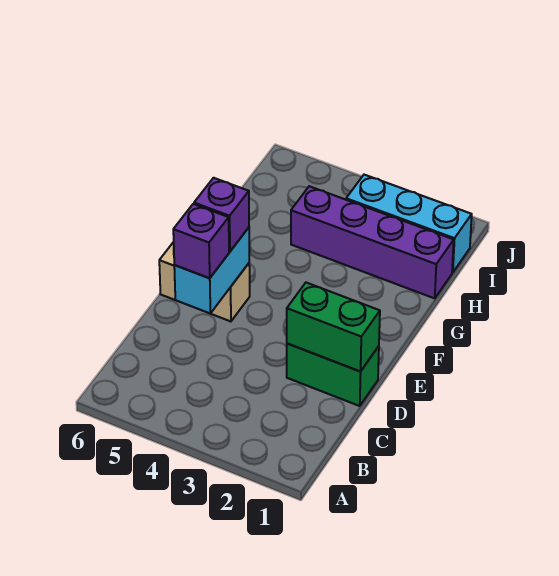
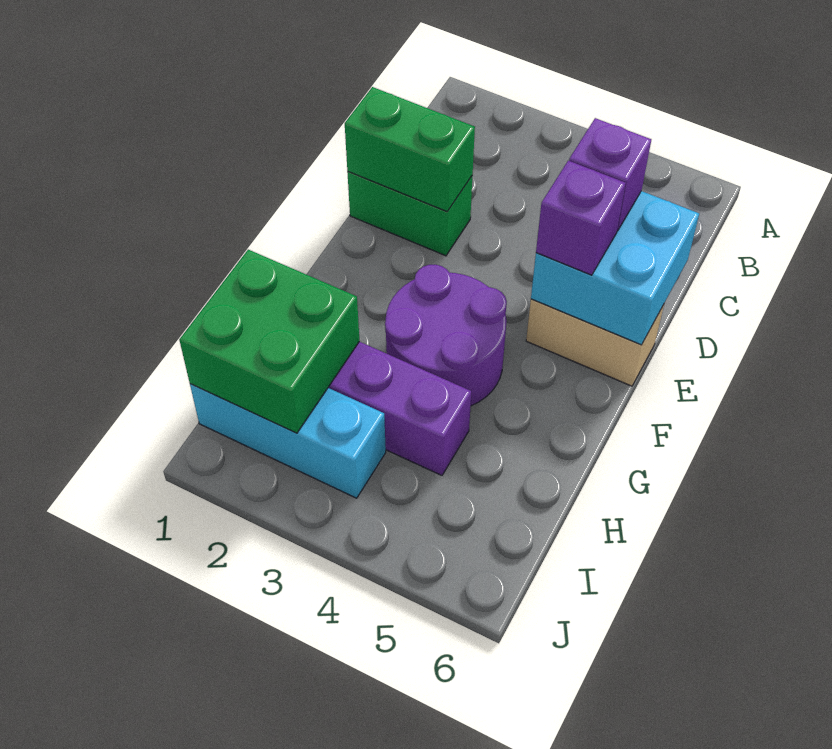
cyan 1x2 brick [174,228,249,314] -> cyan 2x2 brick [531,191,699,345]
none -> purple 2x2 round brick [385,265,507,406]
none -> green 2x2 brick [179,250,359,433]

